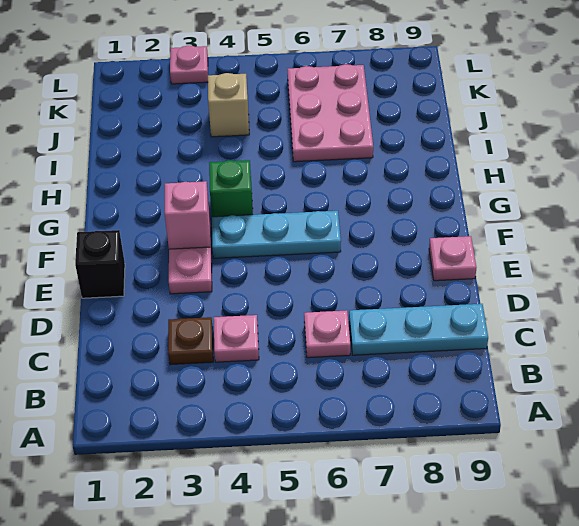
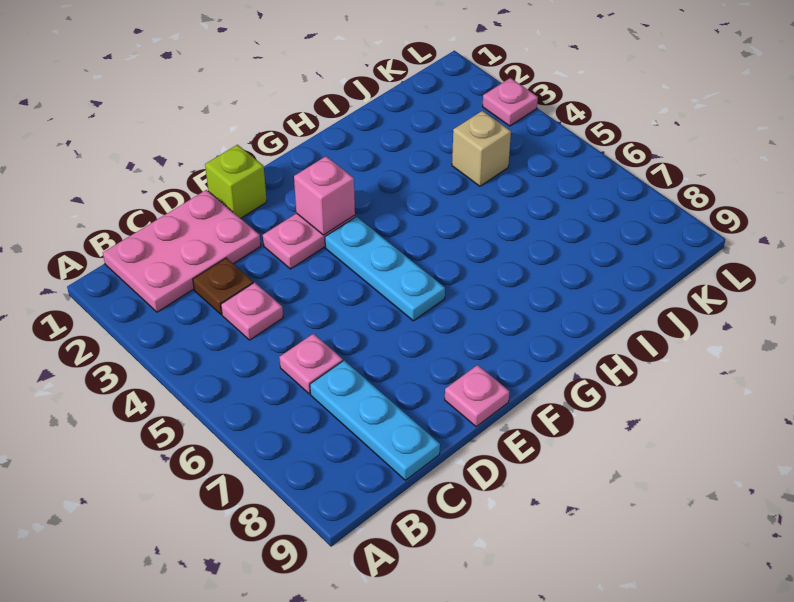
black 1x1 brick [75,230,125,298] -> lime 1x1 brick [205,145,267,218]
green 1x1 brick [209,160,253,217] -> none
pink 2x3 plate [287,64,373,162] -> pink 2x3 plate moved to [103,190,261,312]

